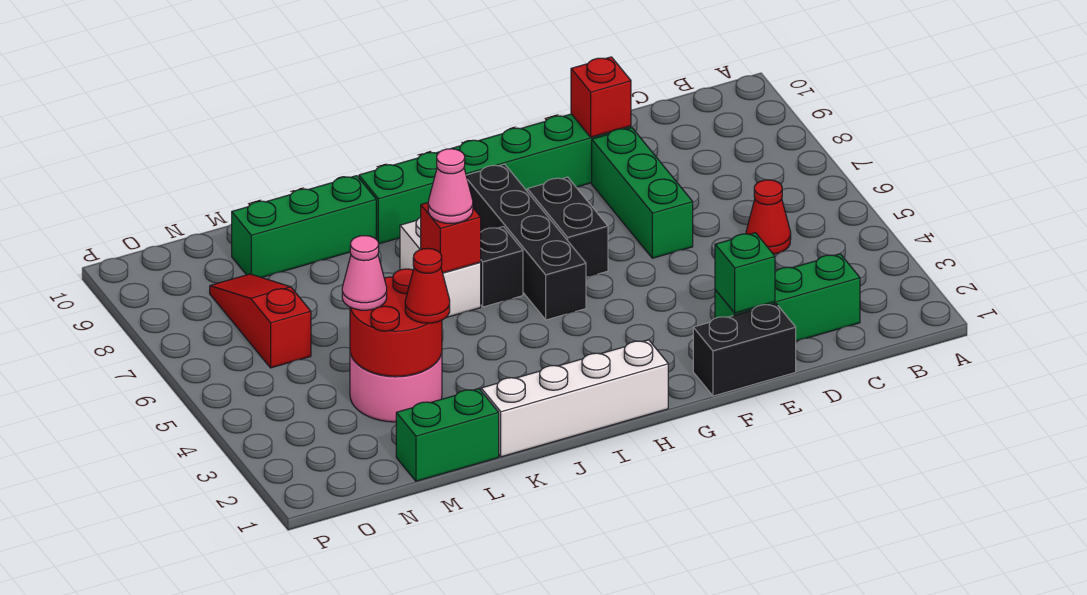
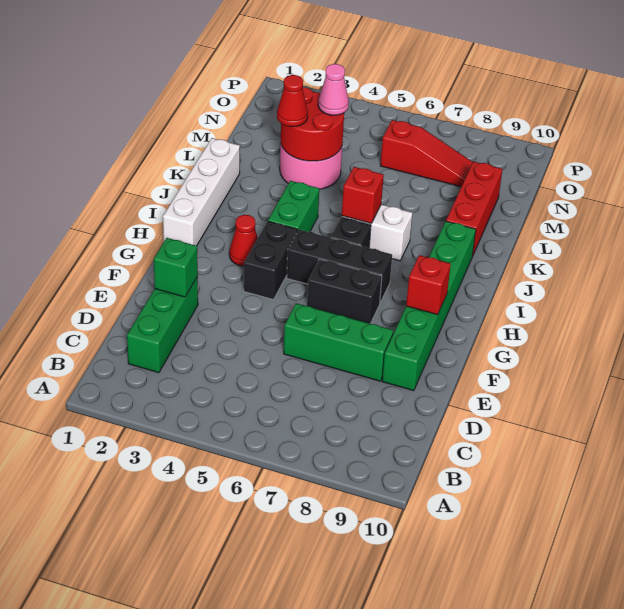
red 1x1 cone [746,180,791,254] -> red 1x1 cone moved to [229,215,258,266]
black 1x2 brick [693,303,796,396] -> black 1x2 brick moved to [244,221,297,300]
red 1x1 brick [571,57,631,137] -> red 1x1 brick moved to [406,255,451,315]
black 1x4 brick [466,164,586,320] -> black 1x3 brick [287,230,392,303]
pink 1x1 cone [428,149,473,223] -> none
green 1x3 brick [232,176,376,278] -> red 1x3 brick [446,162,502,255]
green 1x2 brick [396,389,499,481] -> green 1x2 brick moved to [268,181,319,232]

